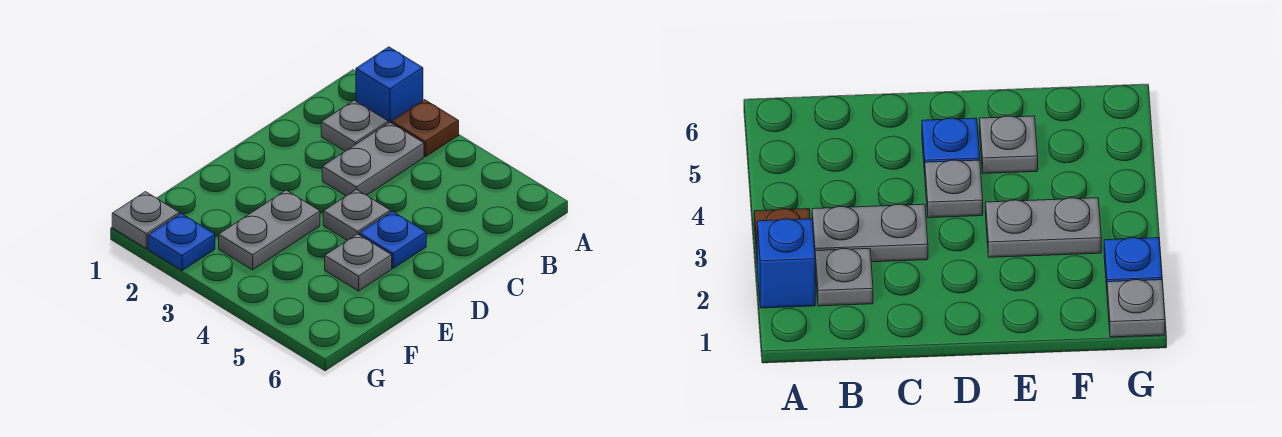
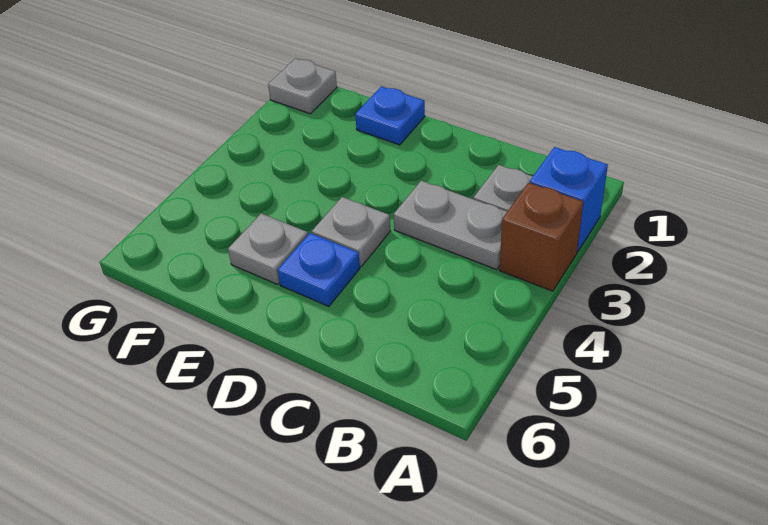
brown 1x1 plate [392,100,459,157] -> brown 1x1 brick [500,183,583,291]
grey 1x2 plate [219,190,320,270] -> none
blue 1x1 plate [148,214,215,270] -> blue 1x1 plate moved to [355,86,425,145]

